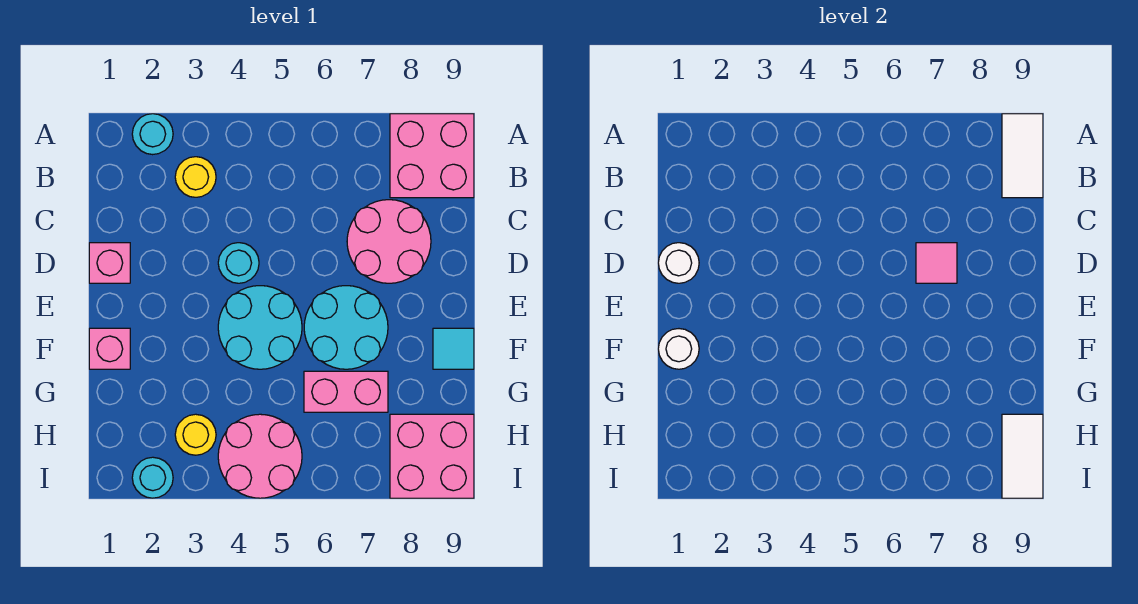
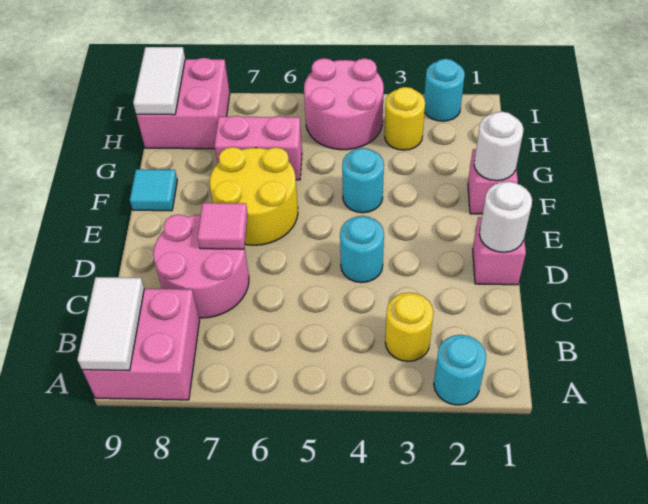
cyan 2x2 round brick [218,286,302,369] -> cyan 1x1 round brick [342,148,384,213]
cyan 2x2 round brick [304,286,388,369] -> yellow 2x2 round brick [210,147,298,245]

